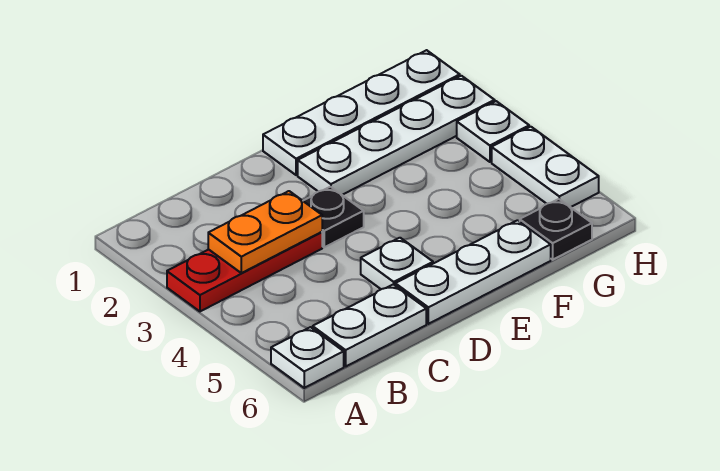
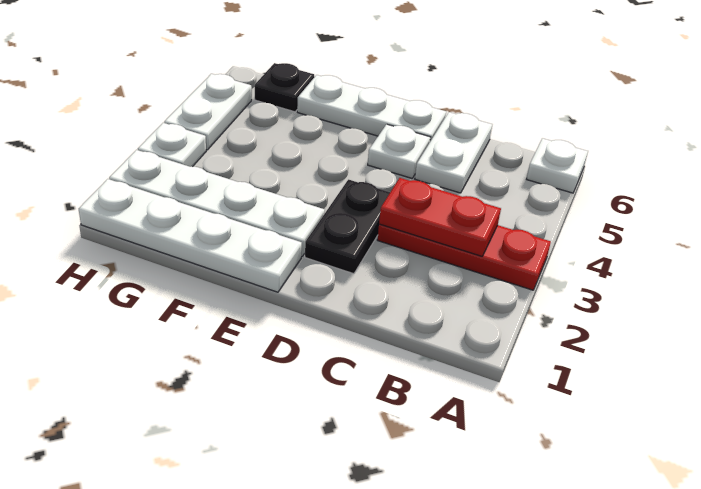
orange 1x2 plate [208,191,322,273] -> red 1x2 plate [379,178,501,256]
white 1x2 plate [313,284,426,366] -> white 1x2 plate turned to [415,112,492,193]
black 1x1 plate [303,187,364,247] -> black 1x2 plate [305,180,390,274]

